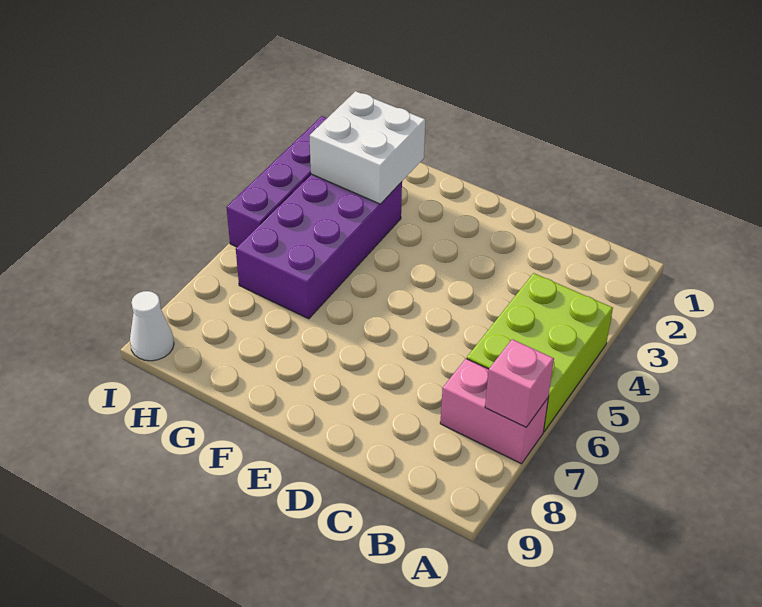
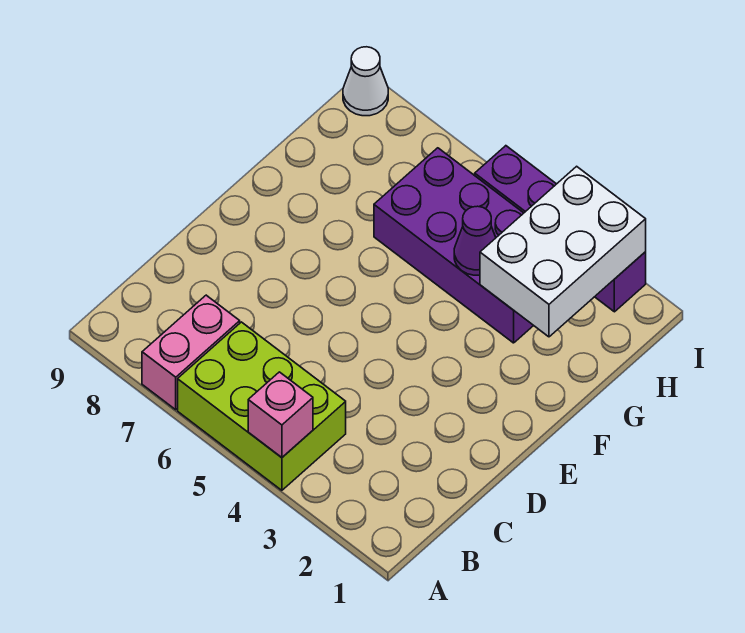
pink 1x1 brick [485,339,554,427] -> pink 1x1 brick moved to [248,372,313,458]
white 2x2 brick [310,91,425,204] -> white 2x3 brick [480,166,646,337]
none -> purple 1x1 cone [454,206,496,275]

